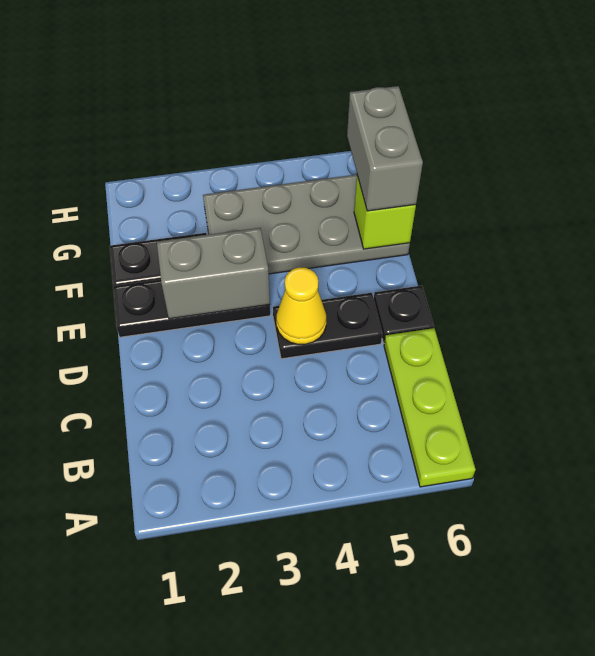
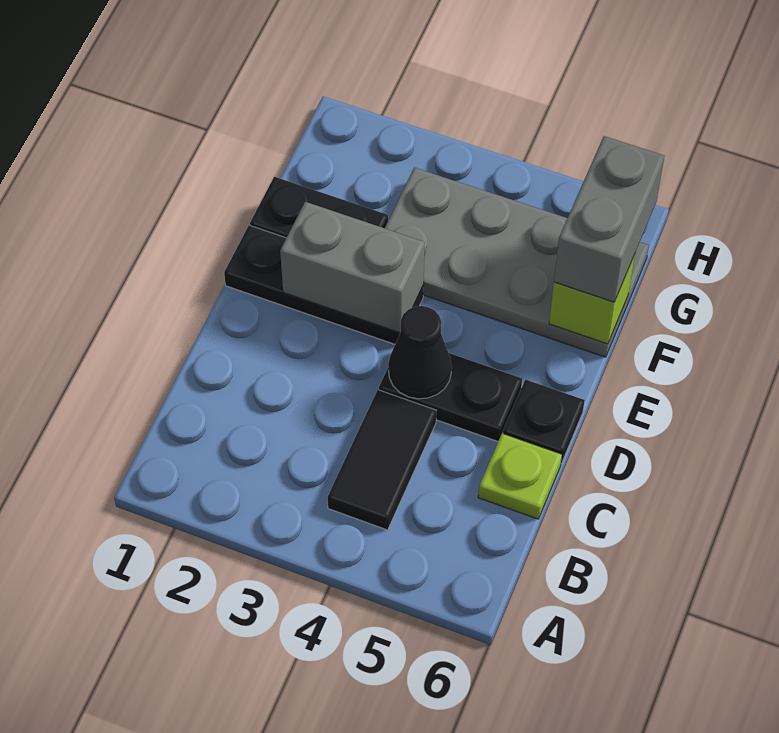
lime 1x3 plate [384,328,476,487] -> lime 1x1 plate [478,433,562,519]
none -> black 1x2 tile [328,390,436,530]
yellow 1x1 cone [276,268,326,344] -> black 1x1 cone [388,306,452,399]

